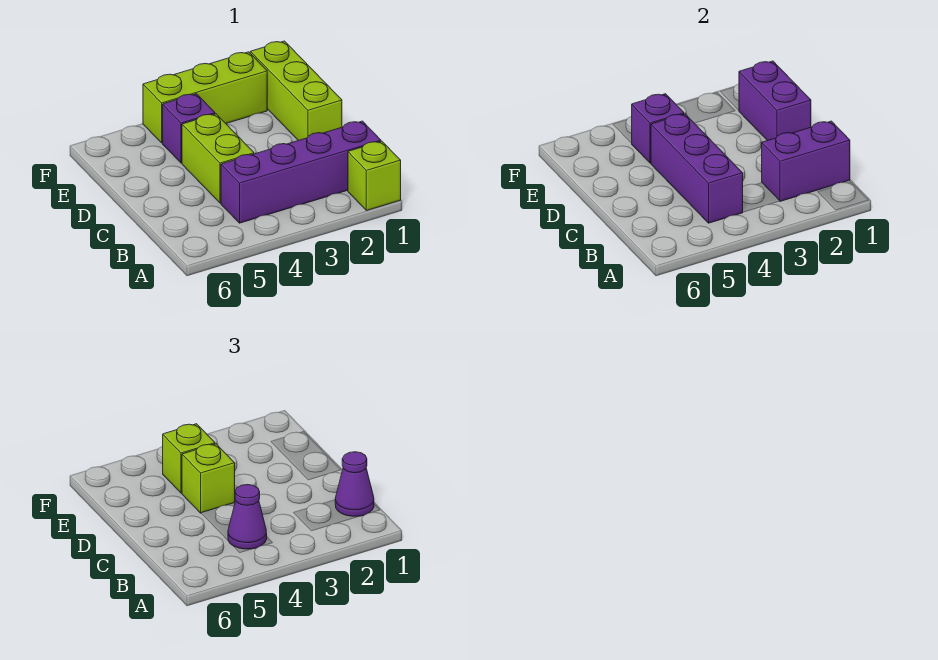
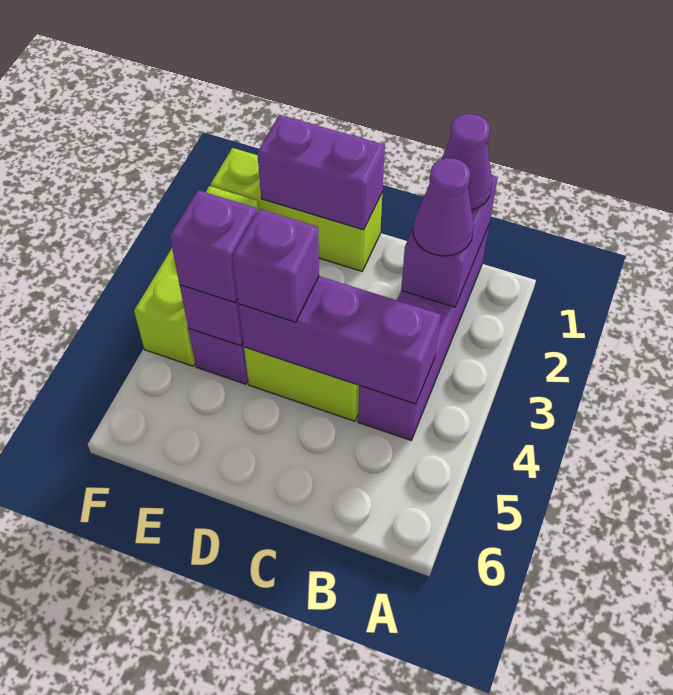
lime 1x1 brick [348,141,401,211] -> none
purple 1x1 cone [228,485,267,549] -> purple 1x1 cone moved to [413,158,474,256]
lime 1x1 brick [182,444,235,513] -> purple 1x1 brick [232,209,319,322]
lime 1x1 brick [163,424,215,493] -> purple 1x1 brick [170,190,256,303]

